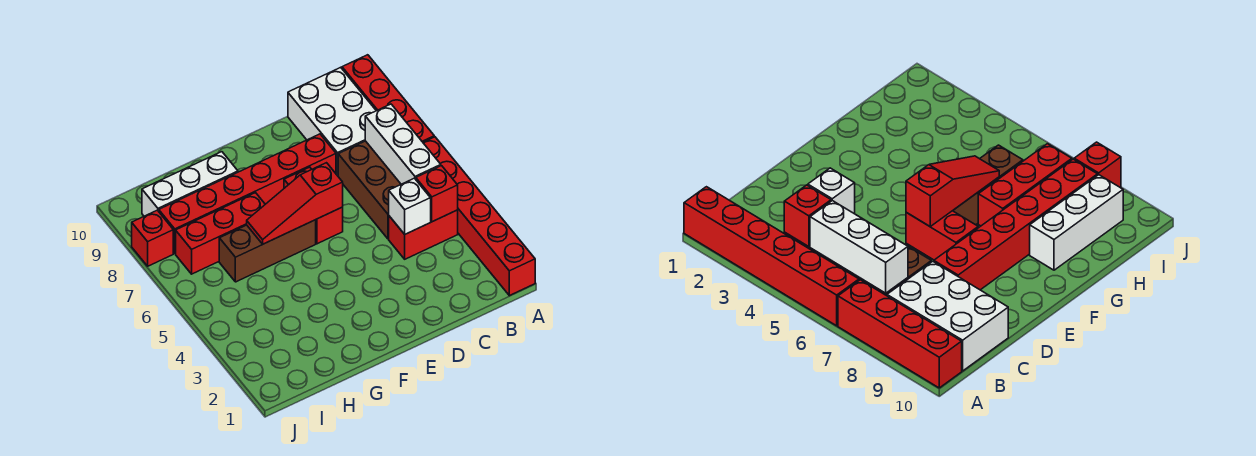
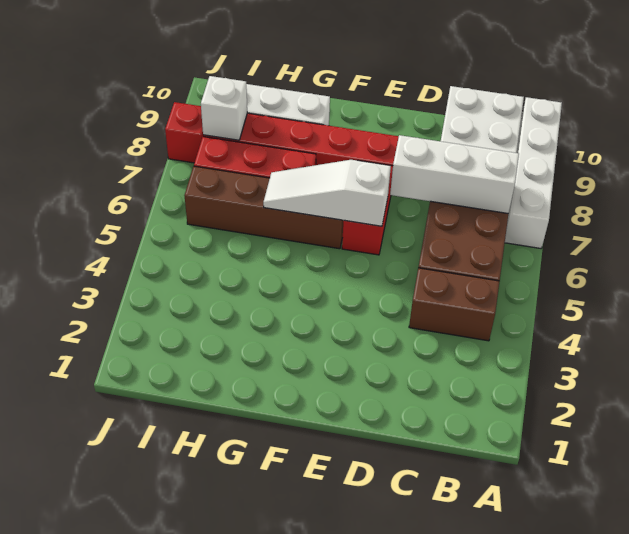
red 1x6 brick [423,137,535,296] -> none
red 1x4 brick [342,55,434,142] -> white 1x4 brick [505,97,562,248]
red 1x2 brick [389,210,458,259] -> brown 1x2 brick [409,268,500,341]
red 1x1 brick [416,166,458,222] -> none
white 1x3 brick [365,104,441,184] -> white 1x3 brick turned to [390,135,519,214]
white 1x1 brick [389,178,431,234] -> white 1x1 brick moved to [201,76,247,140]
red 1x3 slope [247,163,343,244] -> white 1x3 slope [263,160,391,226]
brown 1x3 brick [219,220,316,282] -> brown 1x4 brick [185,166,344,249]

